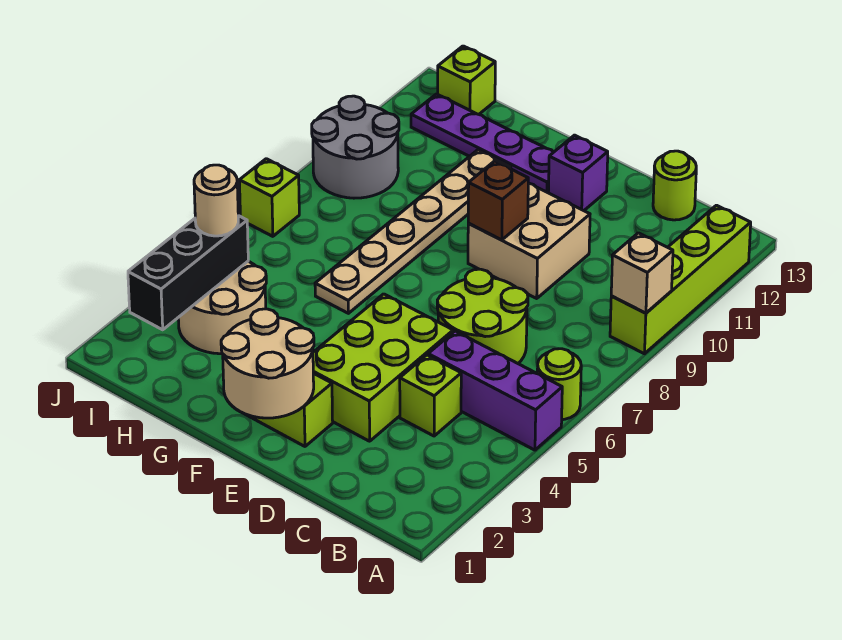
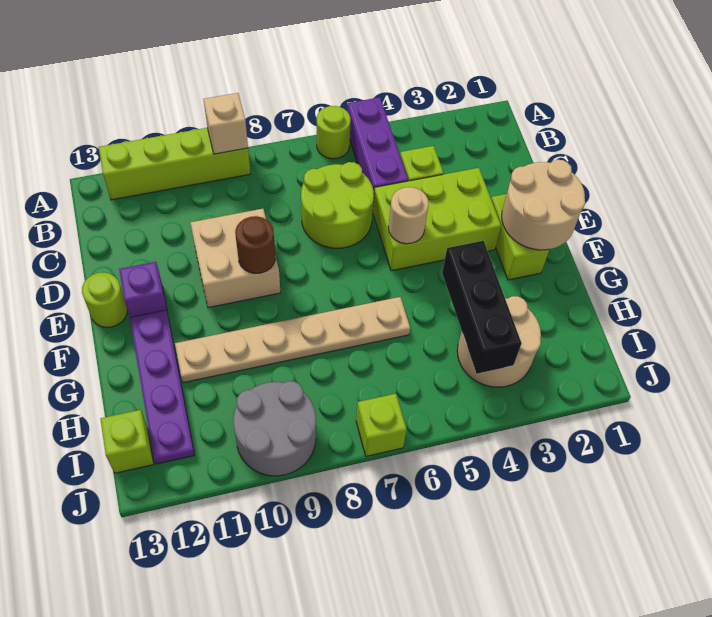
lime 1x1 round brick [653,151,696,220] -> lime 1x1 round brick moved to [82,272,127,327]
brown 1x1 brick [468,161,528,240] -> brown 1x1 round brick [235,216,275,273]
black 1x3 brick [128,216,248,330] -> black 1x3 brick turned to [442,241,522,374]
tan 1x1 round brick [194,165,238,236] -> tan 1x1 round brick moved to [388,187,429,244]

